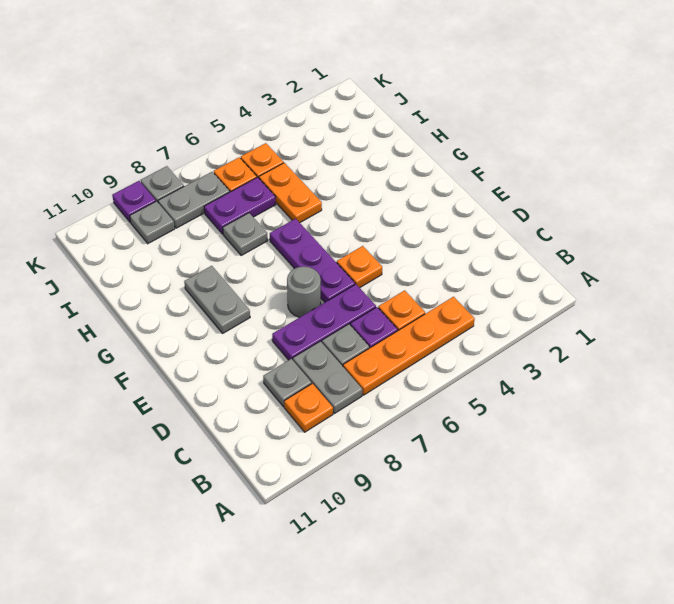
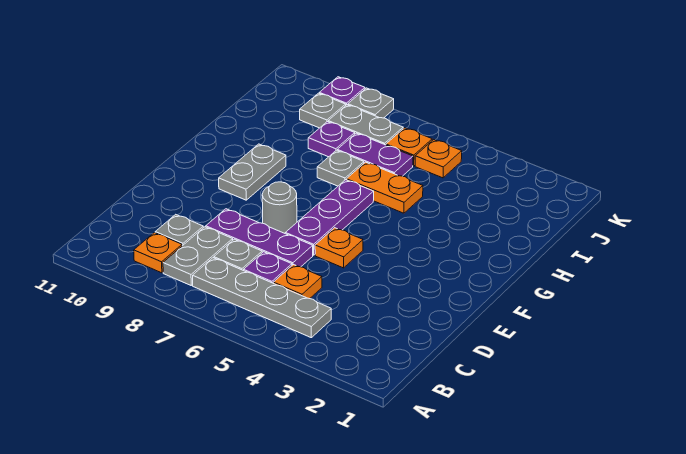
orange 1x4 plate [343,297,475,395] -> grey 1x4 plate [193,258,331,338]
orange 1x2 plate [259,163,322,223] -> orange 1x2 plate turned to [347,162,423,213]
none -> purple 1x1 plate [308,122,355,157]

